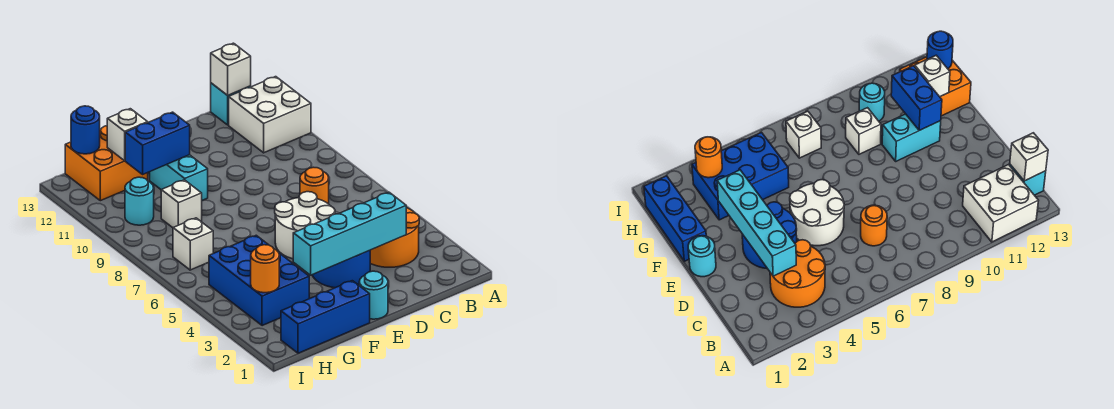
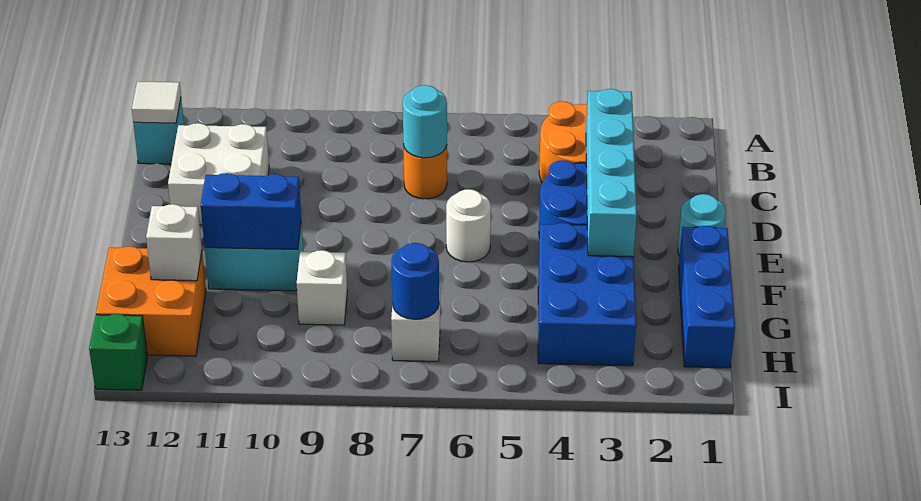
white 2x2 brick [229,77,311,153] -> white 2x2 brick moved to [168,123,269,225]
white 1x1 brick [211,43,251,95] -> white 1x1 tile [132,81,181,123]
white 2x2 round brick [275,192,335,259] -> white 1x1 round brick [446,189,491,262]
blue 1x2 brick [125,112,190,174] -> blue 1x2 brick turned to [201,173,301,250]
blue 2x3 brick [209,235,310,326] -> blue 2x3 brick turned to [538,223,636,366]
orange 1x1 round brick [251,245,279,293] -> none
cyan 1x1 round brick [125,177,154,225] -> cyan 1x1 round brick moved to [403,85,447,158]
blue 1x1 round brick [71,106,100,154] -> blue 1x1 round brick moved to [391,243,439,319]
none -> green 1x1 brick [89,314,147,390]

